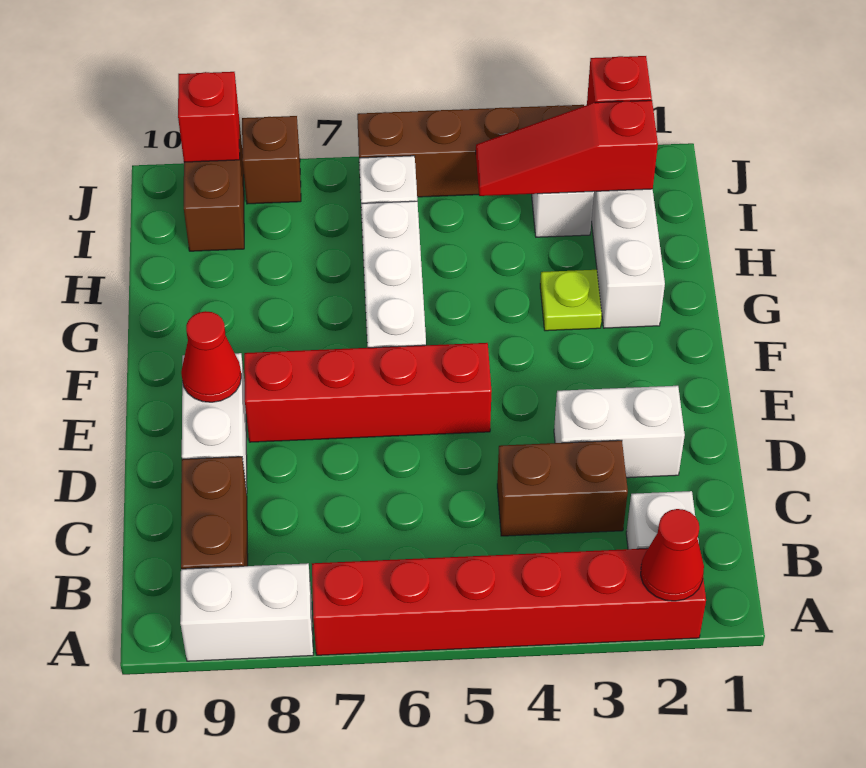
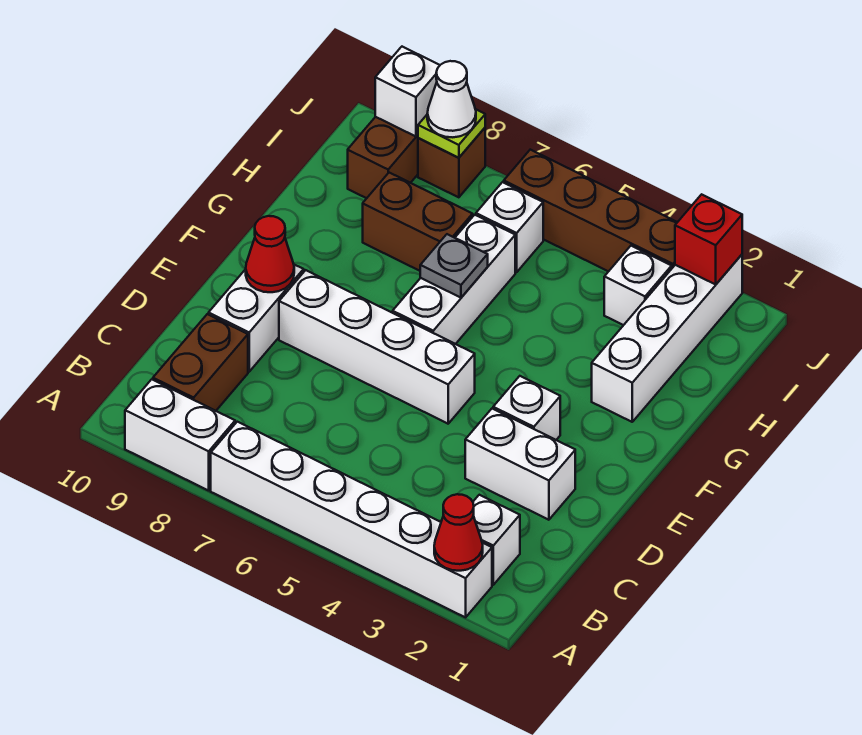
red 1x6 brick [312,548,706,655] -> white 1x6 brick [211,422,492,617]
brown 1x2 brick [497,440,628,536] -> brown 1x2 brick moved to [363,173,473,271]
none -> white 1x1 brick [493,376,560,440]
red 1x4 brick [244,343,492,442] -> white 1x4 brick [279,270,475,424]
lime 1x1 plate [540,270,602,331] -> lime 1x1 plate moved to [418,109,485,158]
none -> grey 1x1 plate [420,234,488,298]
red 1x3 slope [476,100,658,196] -> none
none -> white 1x1 cone [427,61,476,137]
red 1x1 brick [178,72,240,162] -> white 1x1 brick [375,47,440,136]

